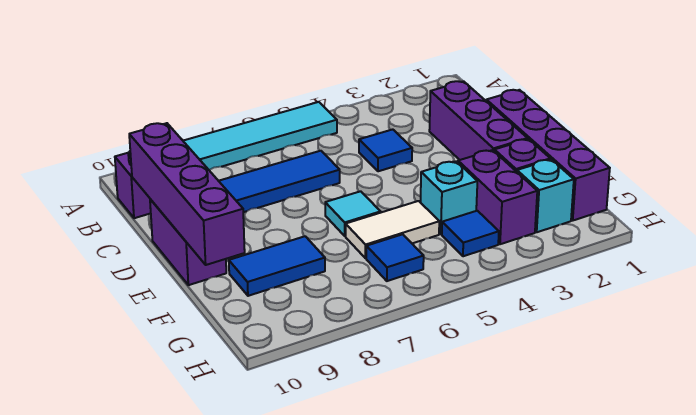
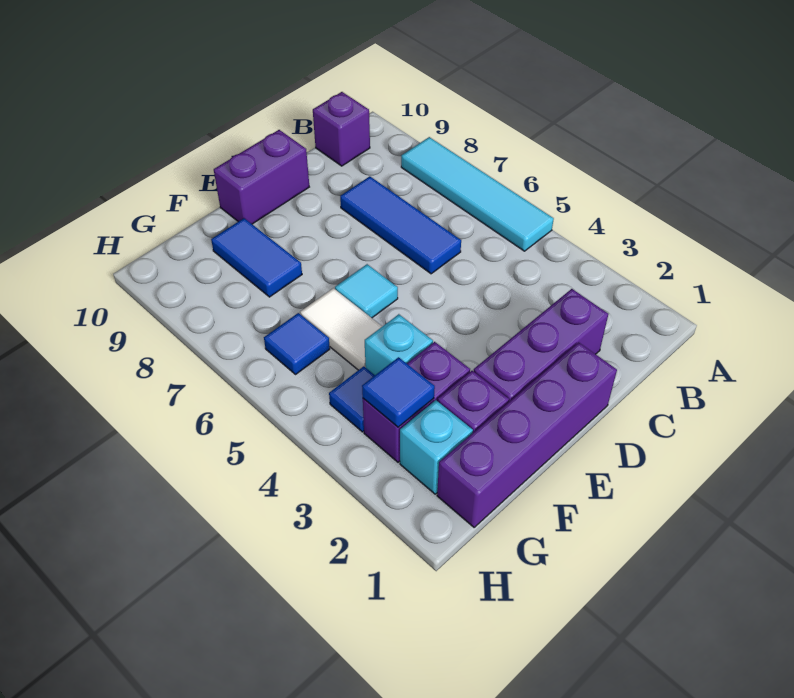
blue 1x1 tile [359,129,412,171] -> blue 1x1 tile moved to [362,357,435,427]
purple 1x4 brick [129,123,245,265] -> none

